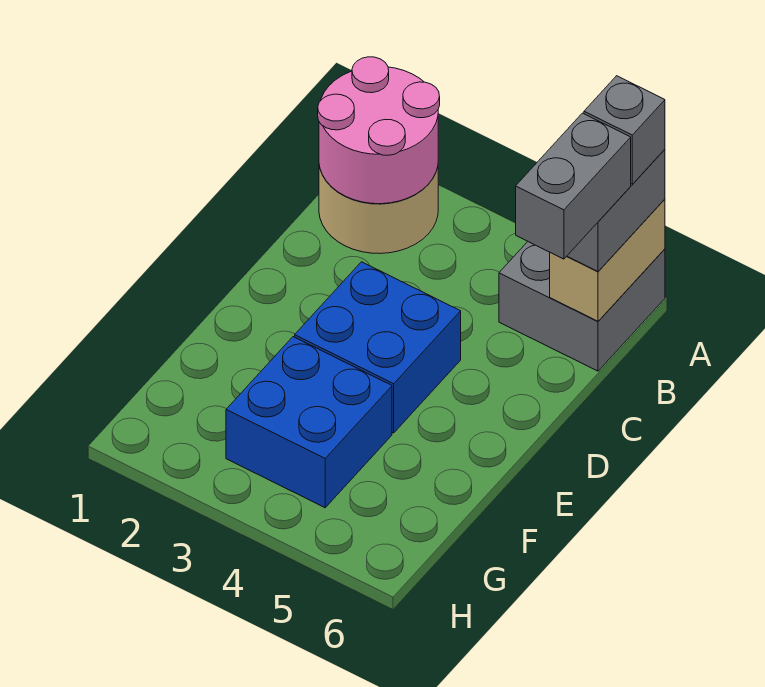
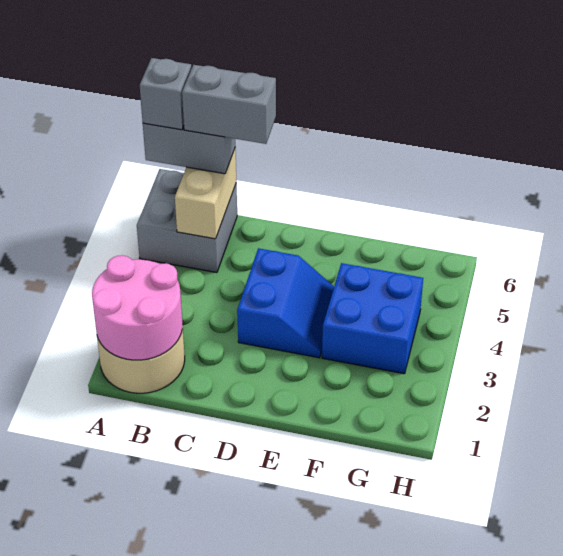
tan 1x2 brick [550,199,665,321] -> tan 1x2 brick turned to [175,147,236,239]
blue 2x2 brick [295,262,461,433] -> blue 2x2 slope [237,248,334,358]

